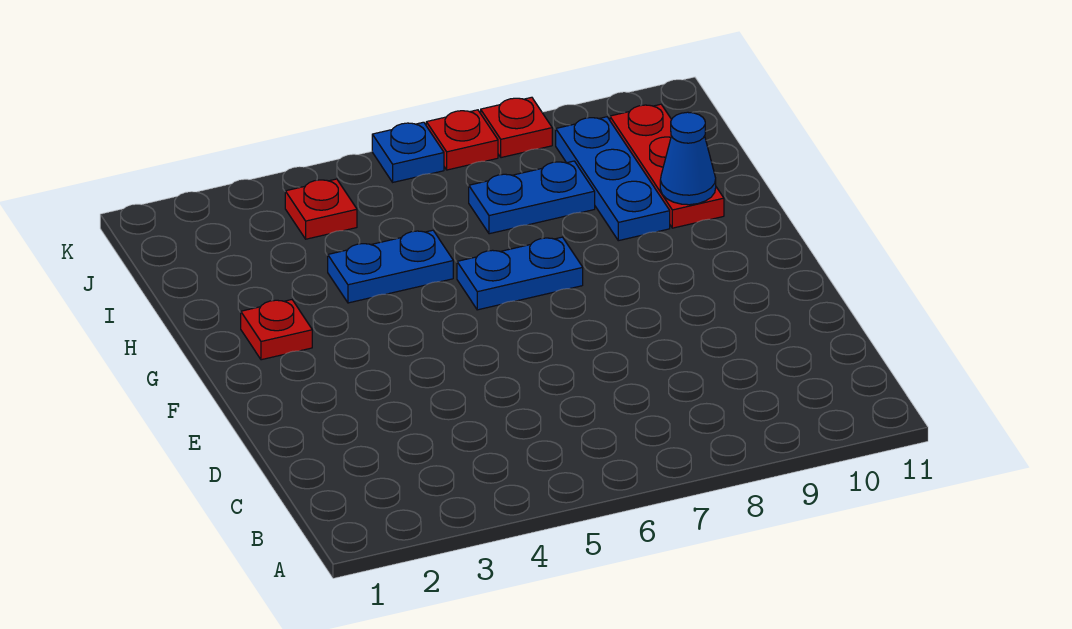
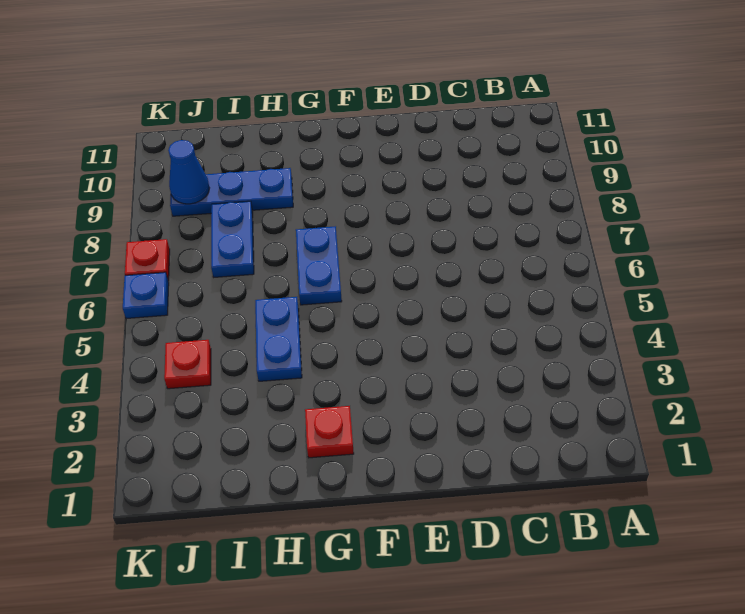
red 1x3 plate [610,104,724,228] -> none
blue 1x1 cone [660,112,716,205] -> blue 1x1 cone moved to [168,140,209,204]
red 1x1 plate [481,97,552,158] -> none

